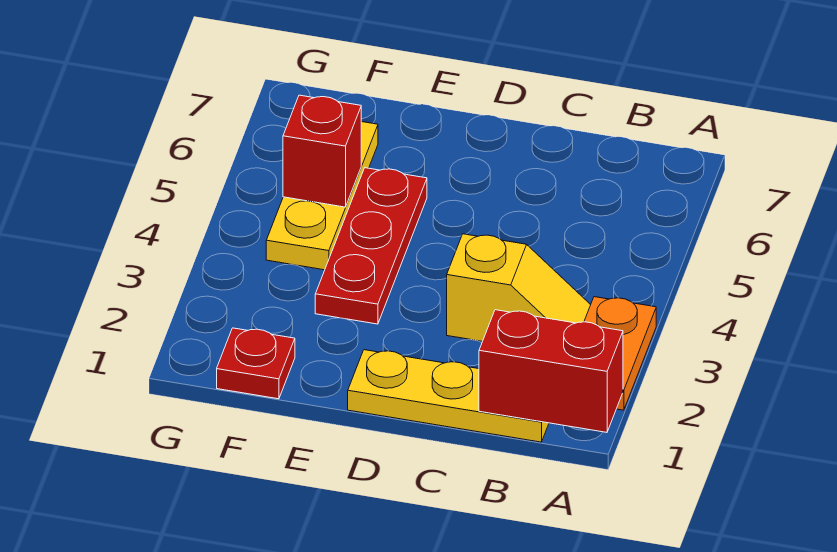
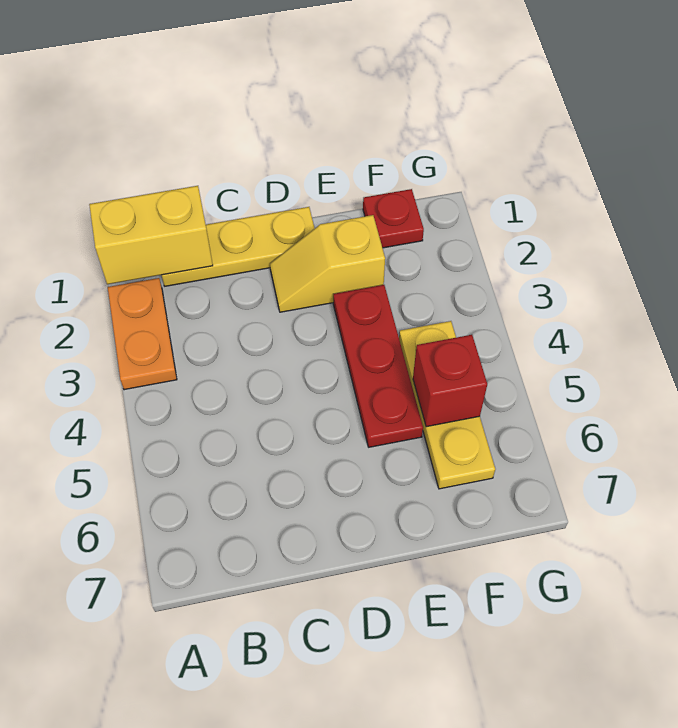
red 1x2 brick [479,310,623,432] -> yellow 1x2 brick [89,186,213,284]
yellow 1x2 slope [447,234,590,341] -> yellow 1x2 slope moved to [270,215,385,312]

